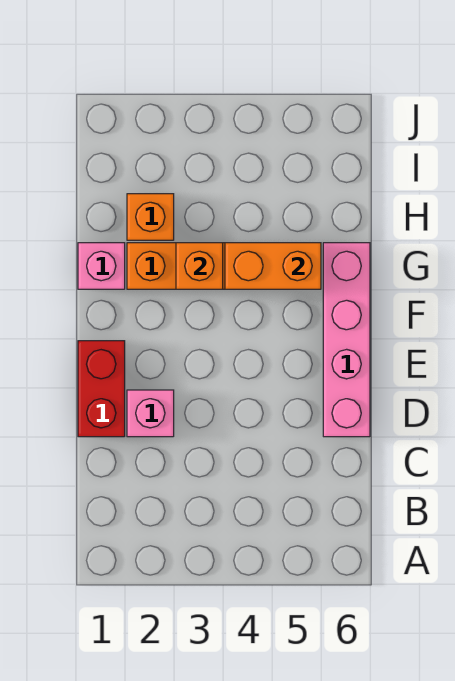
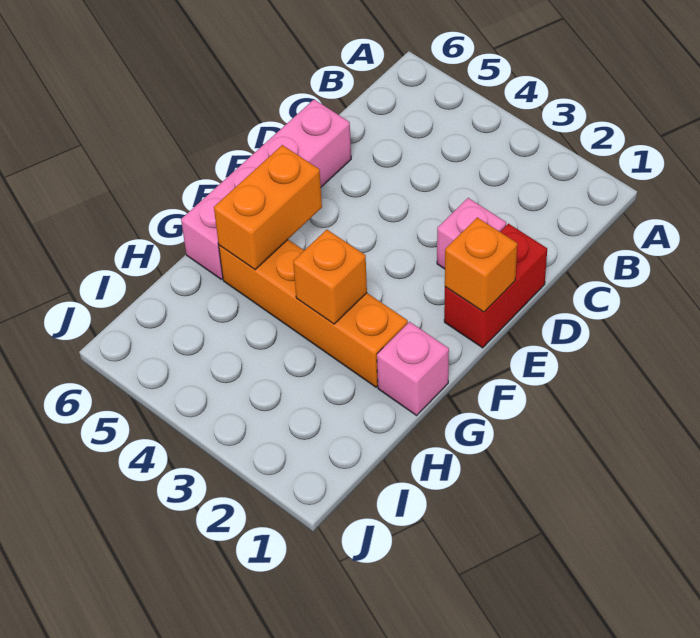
orange 1x2 brick [225,243,321,289] -> orange 1x2 brick turned to [214,145,322,270]
orange 1x1 brick [127,194,174,240] -> orange 1x1 brick moved to [445,217,517,312]

